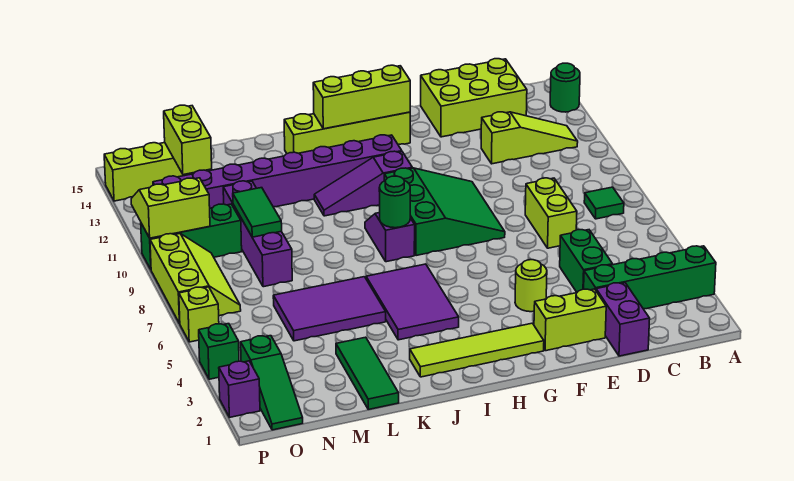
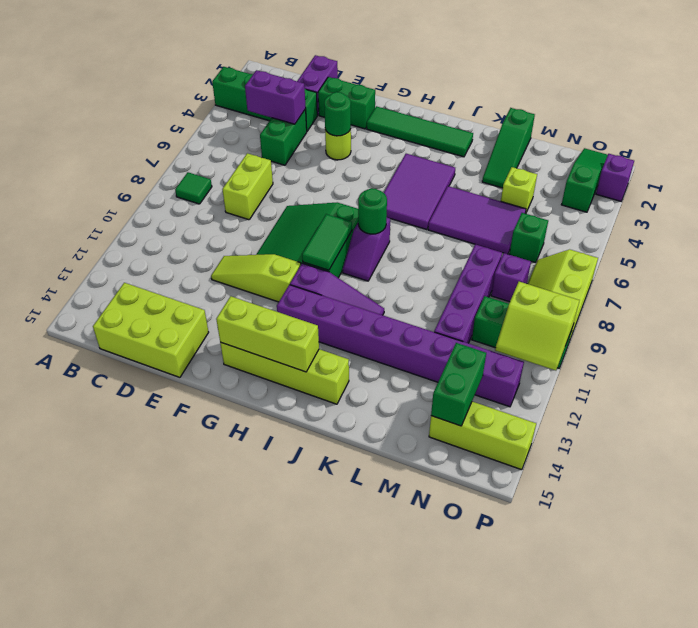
green 1x1 round brick [550,63,580,112] -> green 1x1 round brick moved to [324,92,351,136]
lime 1x3 slope [481,112,578,164] -> lime 1x3 slope moved to [211,254,301,302]
none -> purple 1x2 brick [245,70,306,124]
lime 1x2 brick [534,289,606,351] -> green 1x2 brick [318,77,375,129]
lime 1x4 tile [410,323,544,377] -> green 1x4 tile [367,106,473,157]
green 1x3 tile [336,337,399,409] -> green 1x3 slope [482,108,535,188]
green 1x2 tile [233,188,282,237] -> green 1x2 tile moved to [302,214,352,270]
none -> purple 1x1 brick [491,253,531,302]
lime 1x2 brick [164,105,212,175] -> green 1x2 brick [431,343,486,426]
green 1x1 brick [199,324,239,379] -> green 1x1 brick moved to [509,213,548,263]
lime 1x1 brick [179,287,219,342] -> lime 1x1 brick moved to [501,167,537,212]

